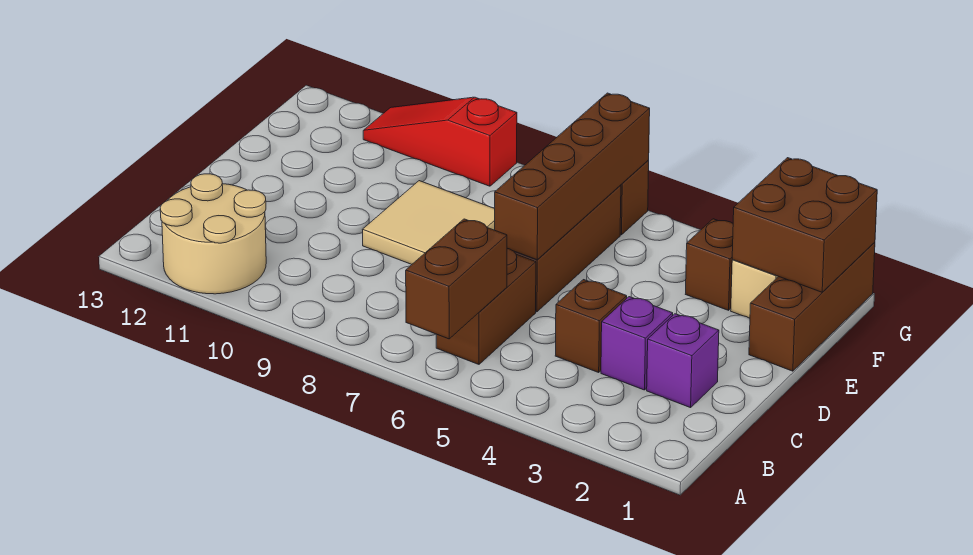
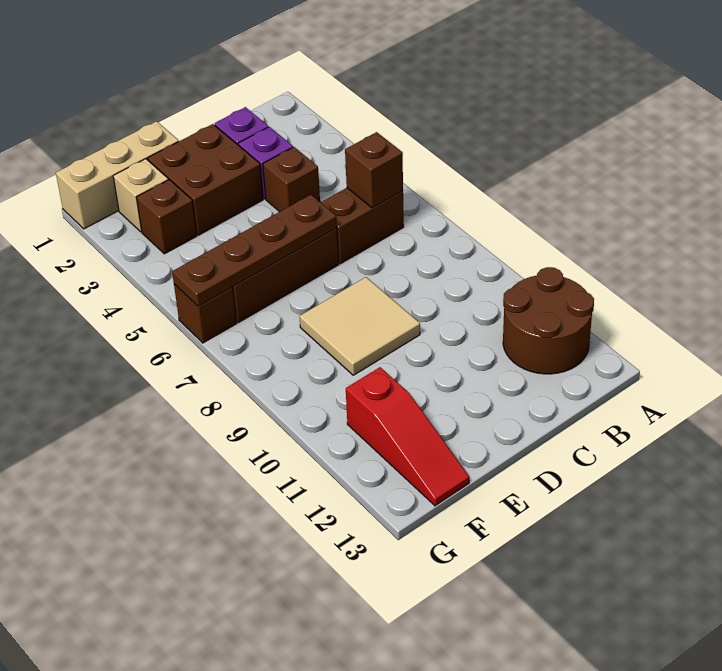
brown 1x2 brick [406,219,507,339] -> brown 1x1 brick [345,132,403,208]
tan 2x2 round brick [160,174,266,294] -> brown 2x2 round brick [503,267,594,374]
brown 1x4 brick [495,93,650,260] -> brown 1x4 plate [172,195,337,306]
brown 1x3 brick [749,242,875,371] -> tan 1x3 brick [56,121,179,229]
brown 2x2 brick [732,158,877,292] -> brown 2x2 brick moved to [148,124,263,235]
red 1x3 slope [363,97,517,186] -> red 1x3 slope moved to [346,367,469,506]

